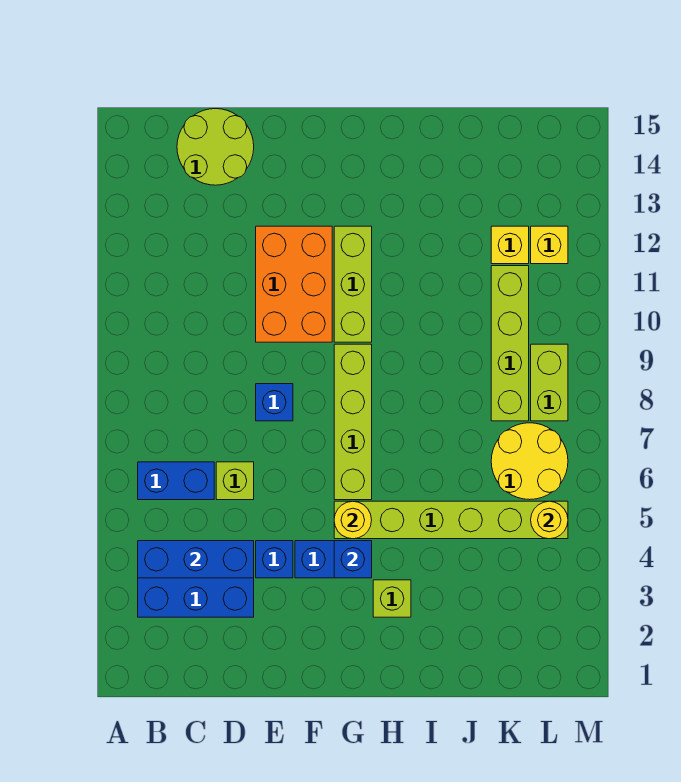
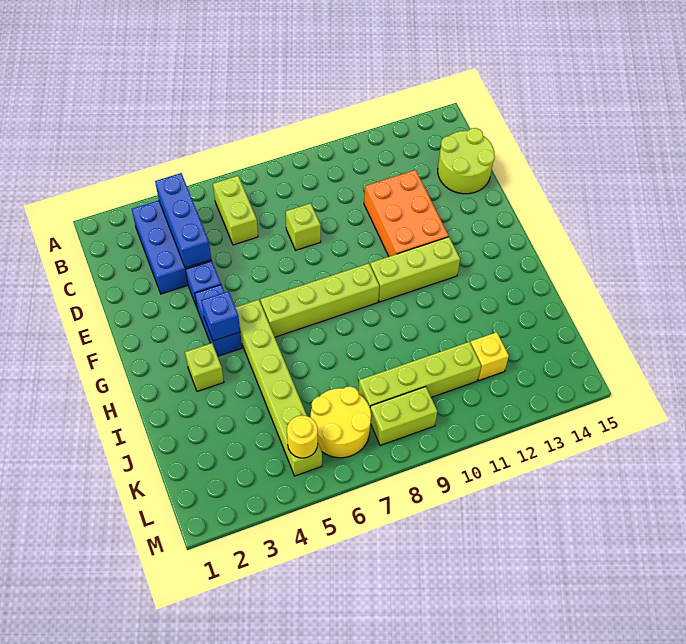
blue 1x2 brick [138,462,214,500] -> lime 1x2 brick [213,176,258,245]
lime 1x1 brick [216,462,254,500] -> lime 1x1 brick moved to [285,203,321,250]
blue 1x1 brick [256,384,293,421] -> none
orange 2x3 brick [256,226,332,342] -> orange 2x3 brick turned to [364,170,449,256]
yellow 1x1 round brick [334,501,372,539] -> none
yellow 1x1 brick [531,226,568,264] -> none

